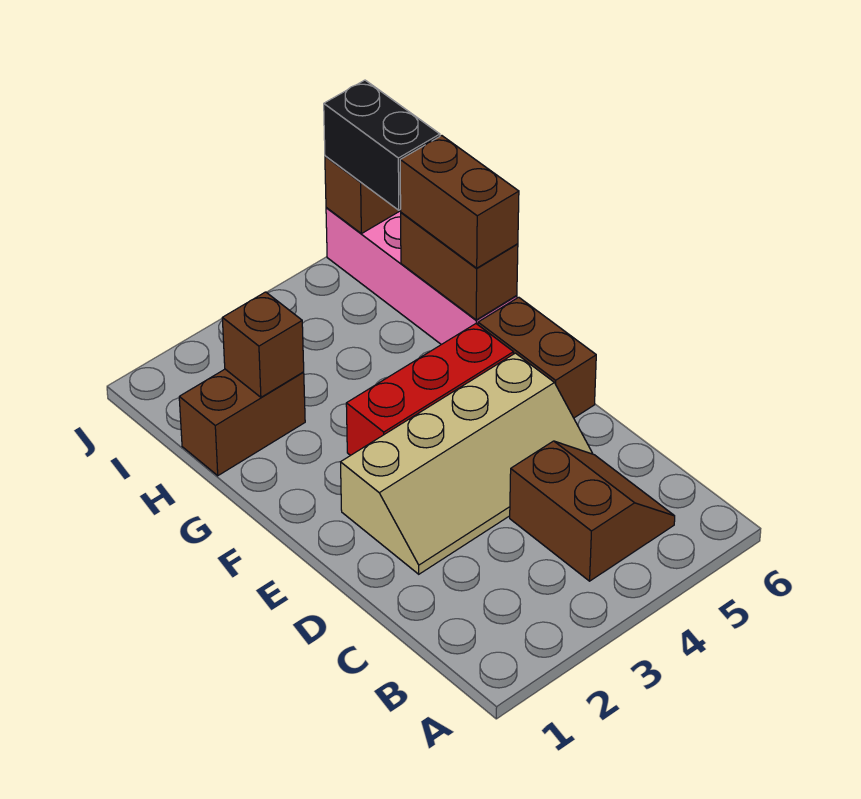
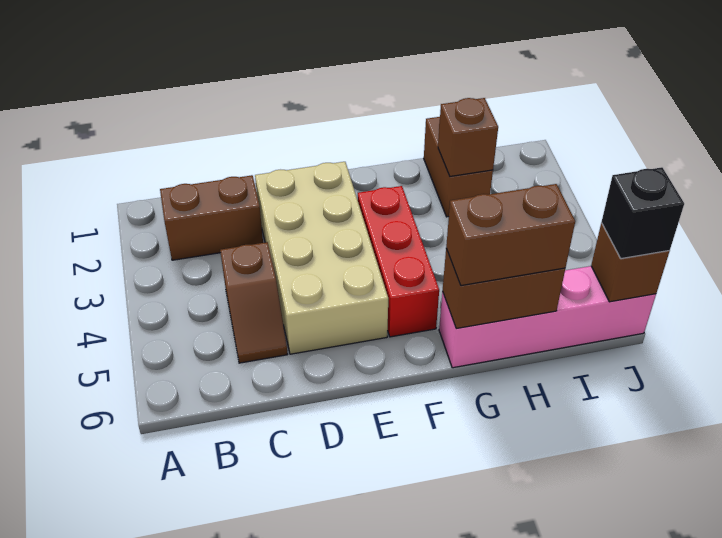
brown 2x2 slope [510,441,675,581] -> brown 1x2 slope [220,242,288,363]
tan 2x4 slope [341,353,592,574] -> tan 2x4 brick [255,162,388,354]
brown 1x2 brick [478,297,596,418] -> brown 1x2 brick moved to [160,175,263,260]
black 1x2 brick [324,80,440,210] -> black 1x1 brick [602,167,684,259]

